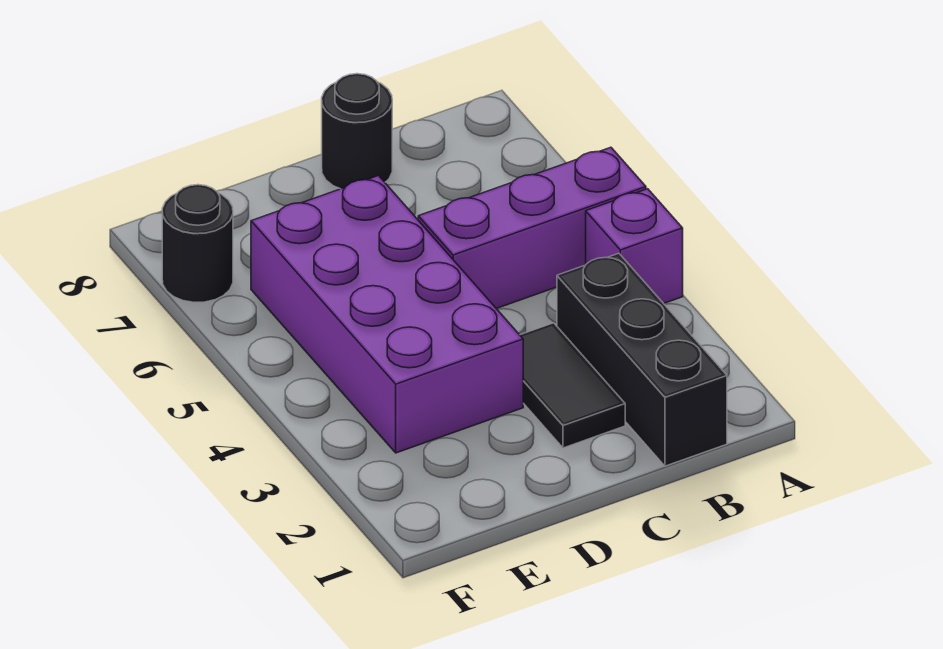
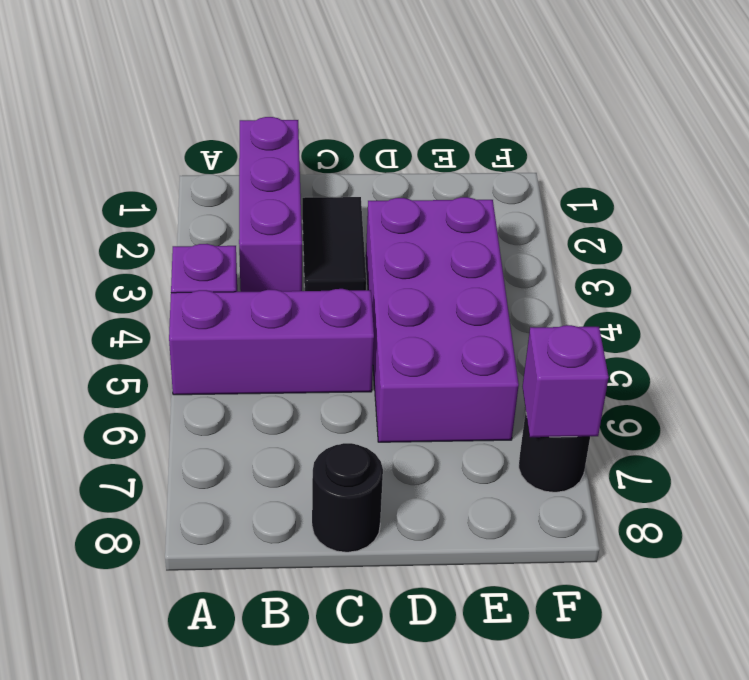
black 1x3 brick [557,253,727,466] -> purple 1x3 brick [239,117,302,292]
none -> purple 1x1 brick [523,325,609,437]

